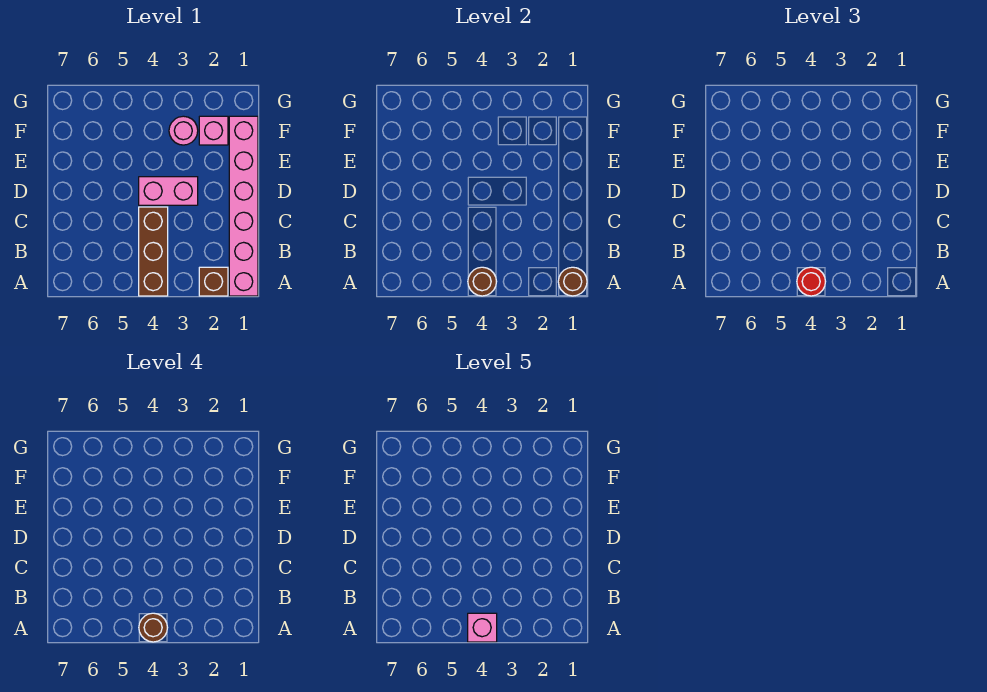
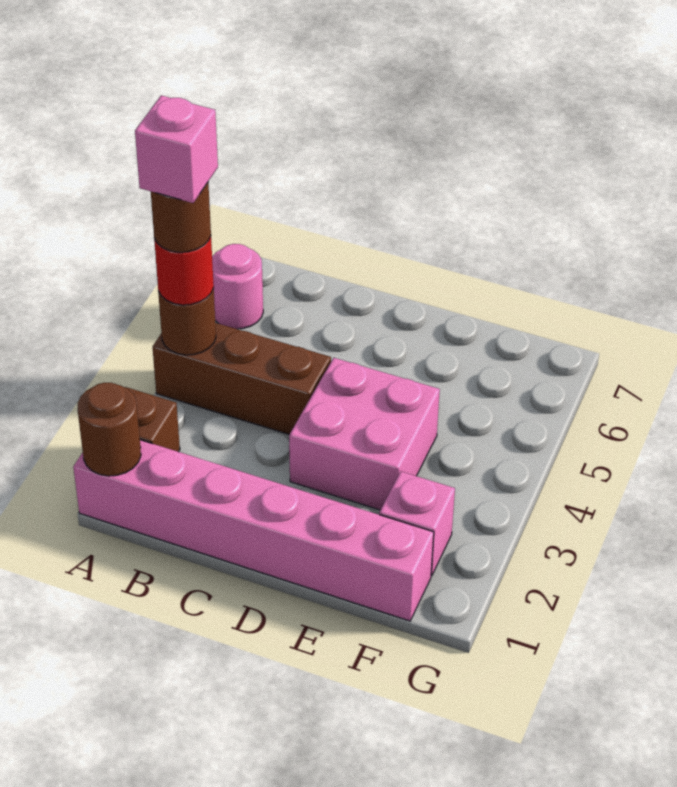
pink 1x2 brick [139,177,198,205] -> pink 2x2 brick [289,358,440,510]
pink 1x1 round brick [169,116,198,145] -> pink 1x1 round brick moved to [212,244,263,329]

